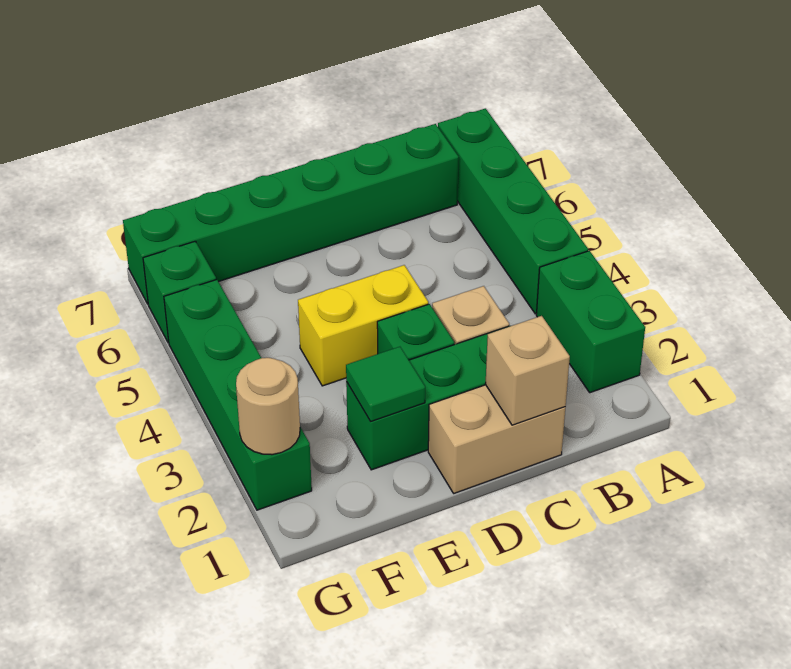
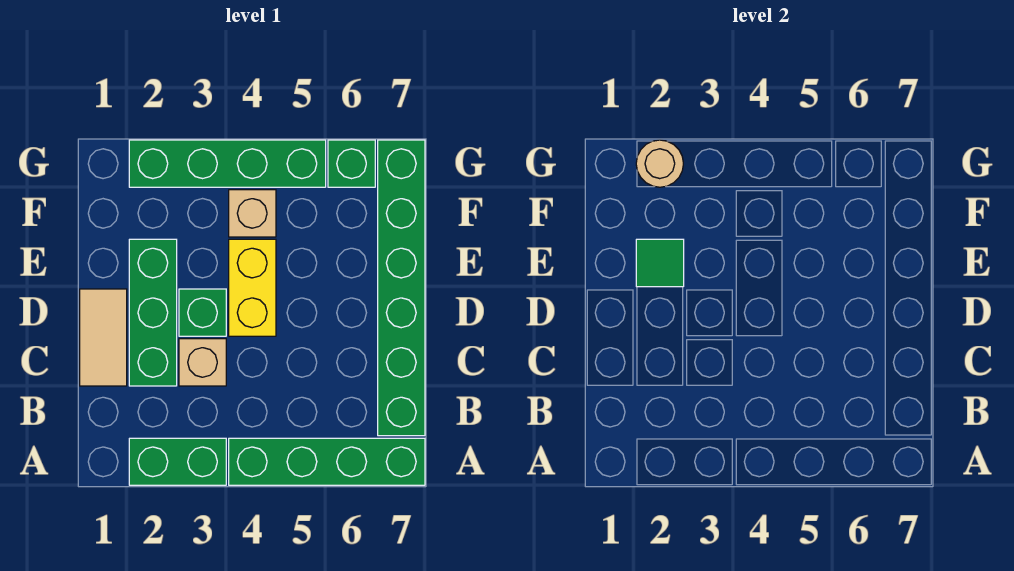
tan 1x2 brick [428,385,565,493] -> tan 1x2 tile [80,289,127,386]
tan 1x1 brick [486,316,570,425] -> tan 1x1 brick moved to [229,190,276,237]

